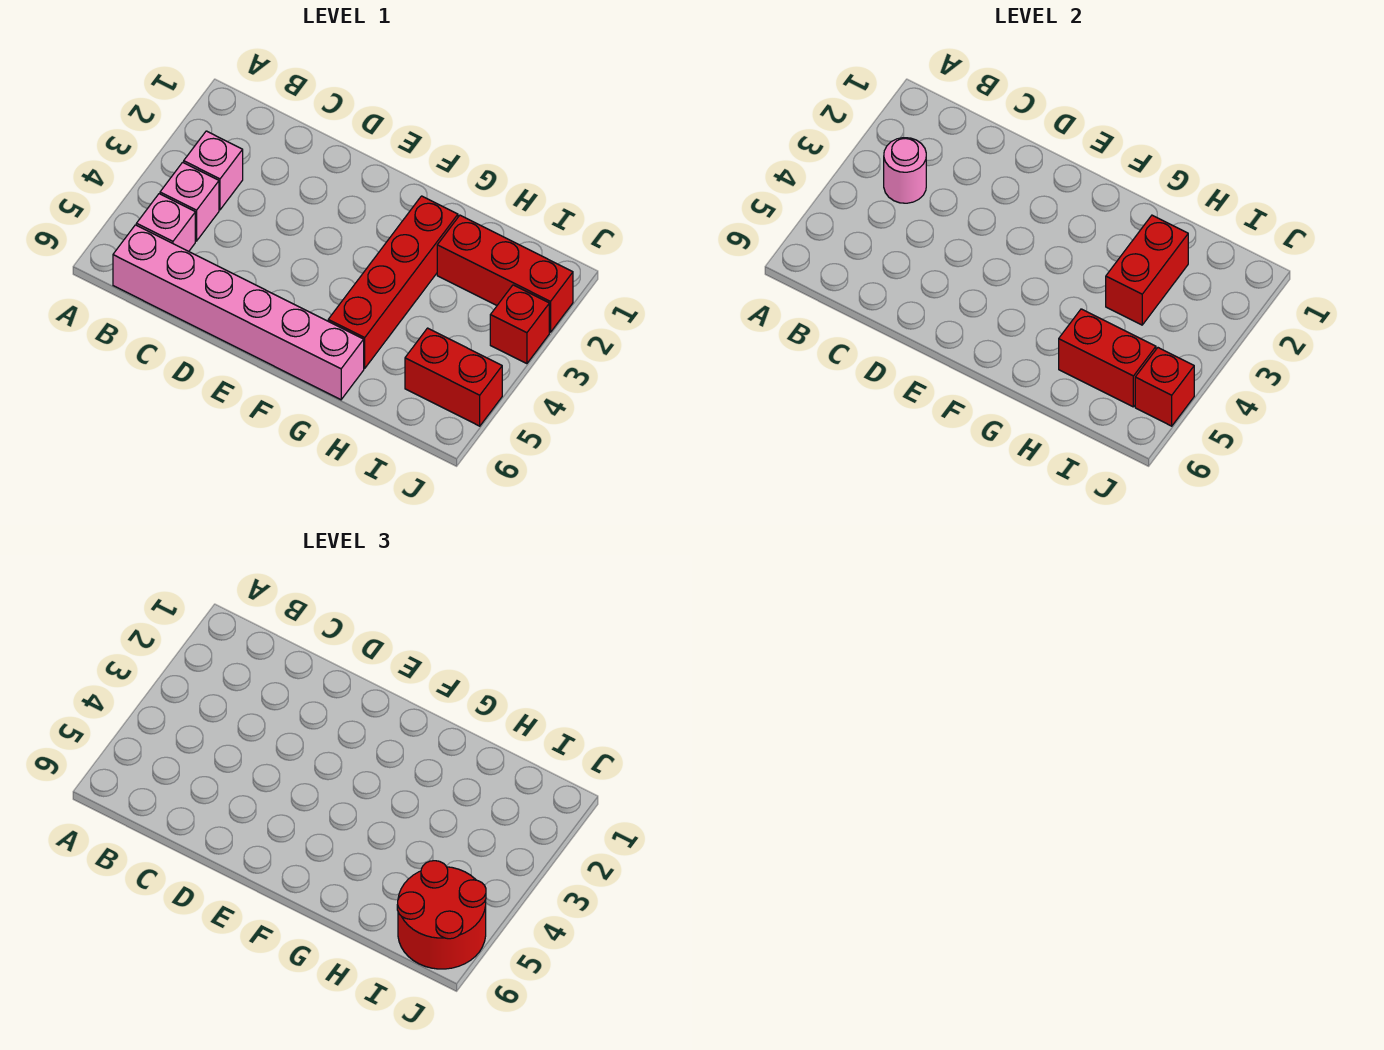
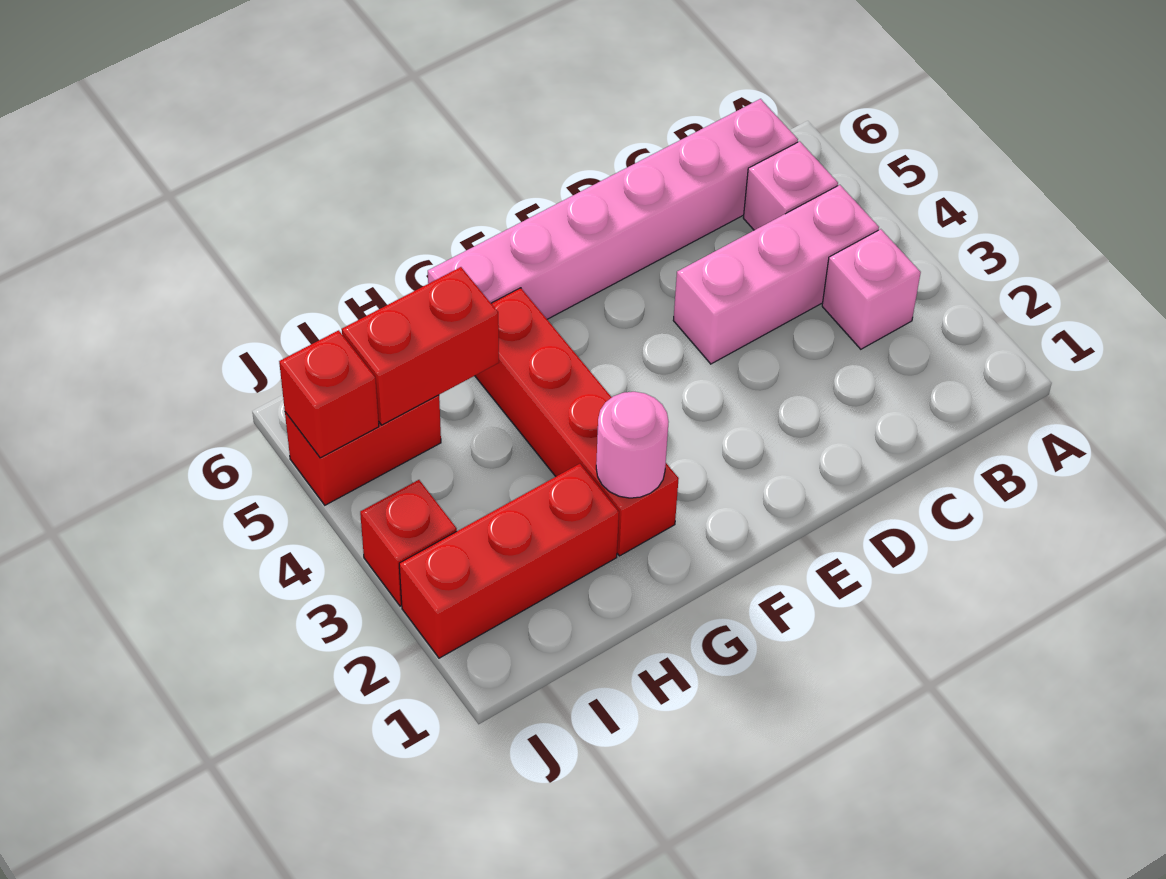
pink 1x1 round brick [884,138,926,203] -> pink 1x1 round brick moved to [596,392,669,498]
pink 1x1 brick [160,162,219,241] -> pink 1x3 brick [673,185,879,364]
red 1x2 brick [1106,215,1188,325] -> none
red 2x2 round brick [397,861,486,969] -> none

